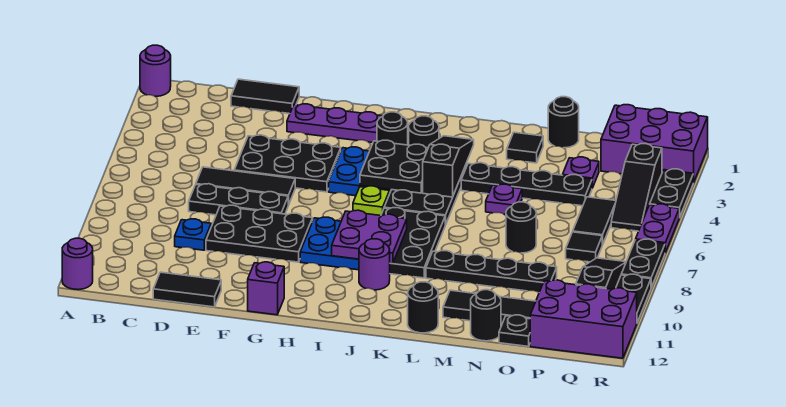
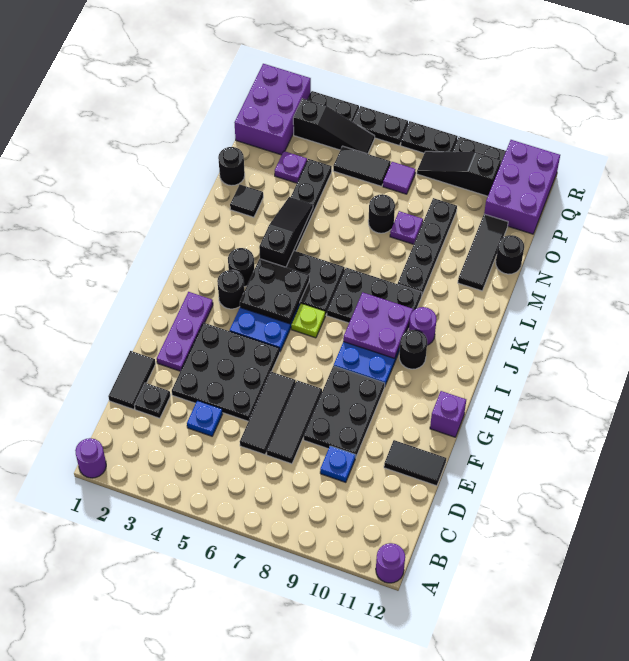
none -> blue 1x1 plate [187,401,223,436]
black 1x3 plate [189,184,288,215] -> black 1x3 tile [266,380,322,464]
black 1x2 tile [153,272,221,307] -> black 1x2 tile turned to [384,440,446,486]
black 2x3 plate [234,135,341,192] -> black 3x3 plate [172,323,280,421]
black 1x3 slope [423,136,474,197] -> black 1x3 slope turned to [259,197,313,267]
black 1x1 round brick [408,282,438,333] -> black 1x1 round brick moved to [399,330,427,369]
purple 1x1 plate [486,184,522,215] -> purple 1x1 plate moved to [390,211,423,244]
black 1x1 plate [499,315,530,346] -> black 1x1 plate moved to [134,383,170,418]
black 1x1 tile [566,232,602,262] -> purple 1x1 tile [383,162,415,194]
purple 1x2 plate [636,204,679,253] -> black 1x2 plate [353,106,408,145]

